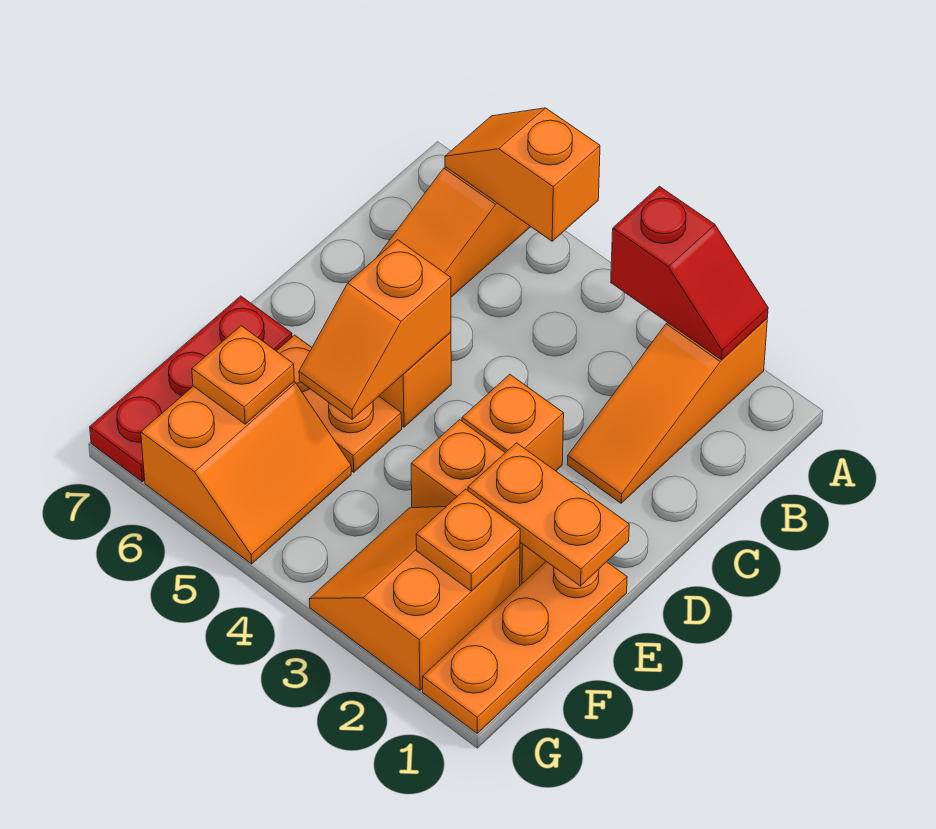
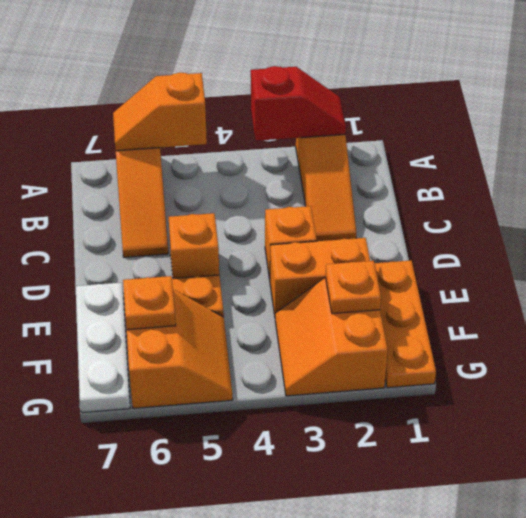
orange 1x2 slope [299,240,451,419] -> none
orange 1x2 plate [468,443,629,586] -> none
red 1x3 plate [90,296,292,482] -> white 1x3 plate [76,283,130,413]

